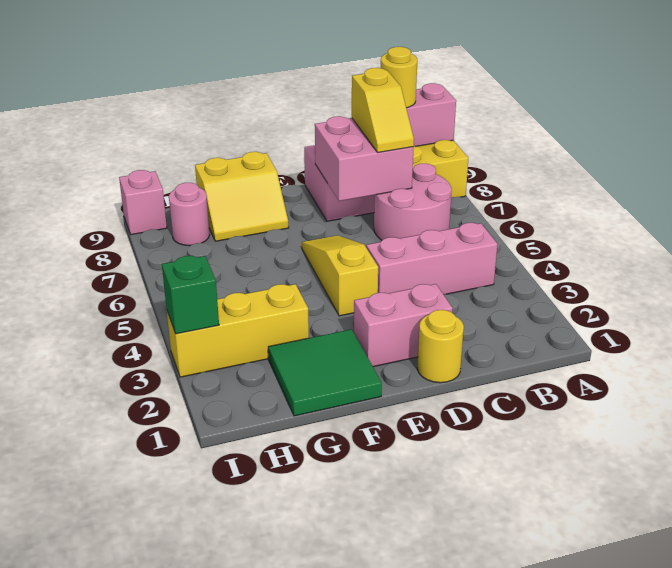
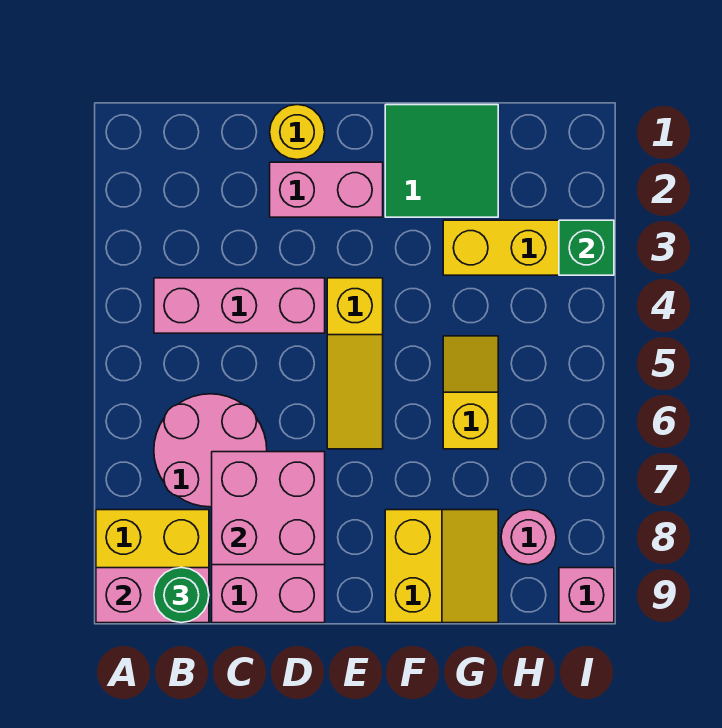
yellow 1x1 round brick [381,47,417,108] -> green 1x1 round brick [154,568,209,623]
yellow 1x2 slope [352,68,414,153] -> yellow 1x2 slope moved to [443,336,498,449]
yellow 2x2 slope [195,152,289,241] -> yellow 2x2 slope turned to [385,510,498,623]

